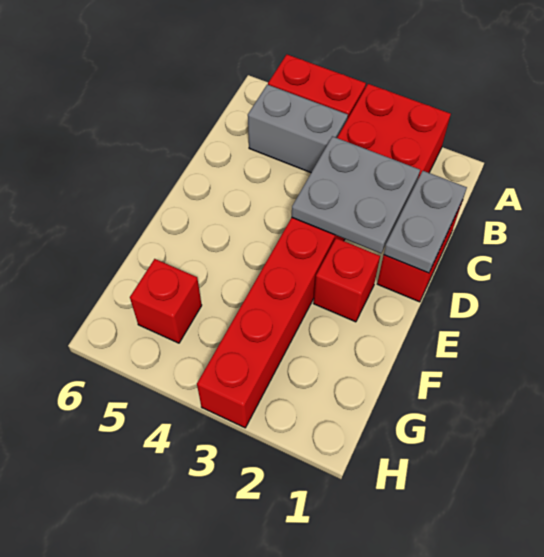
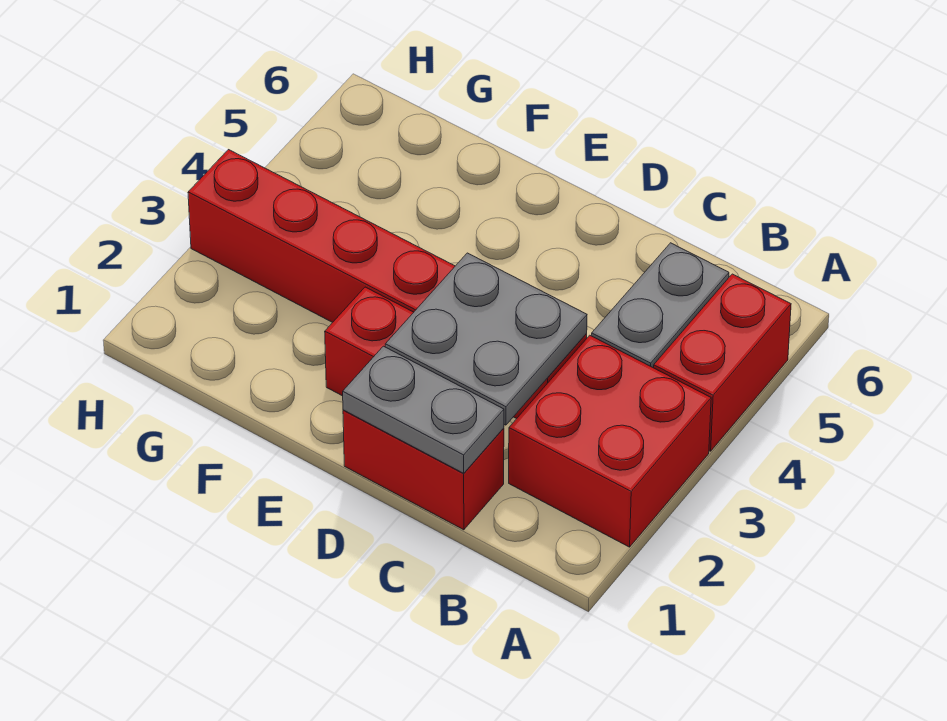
red 1x1 brick [130,259,202,343] -> none

